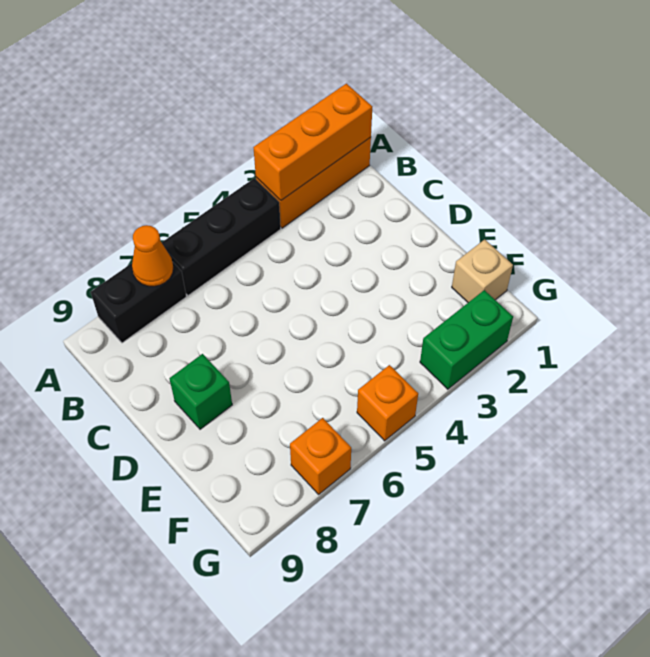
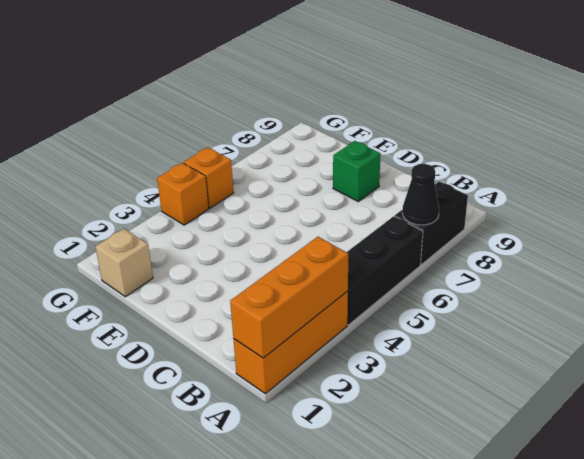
orange 1x1 cone [132,225,173,286] -> black 1x1 cone [402,164,439,225]
green 1x2 brick [420,290,513,389] -> none
orange 1x1 brick [290,418,351,494] -> orange 1x1 brick moved to [157,163,209,225]

